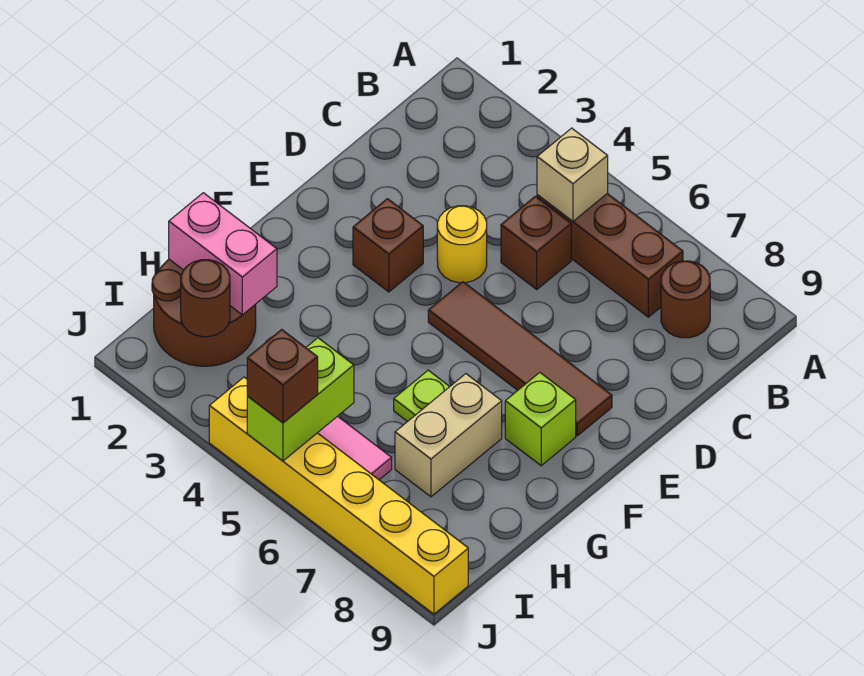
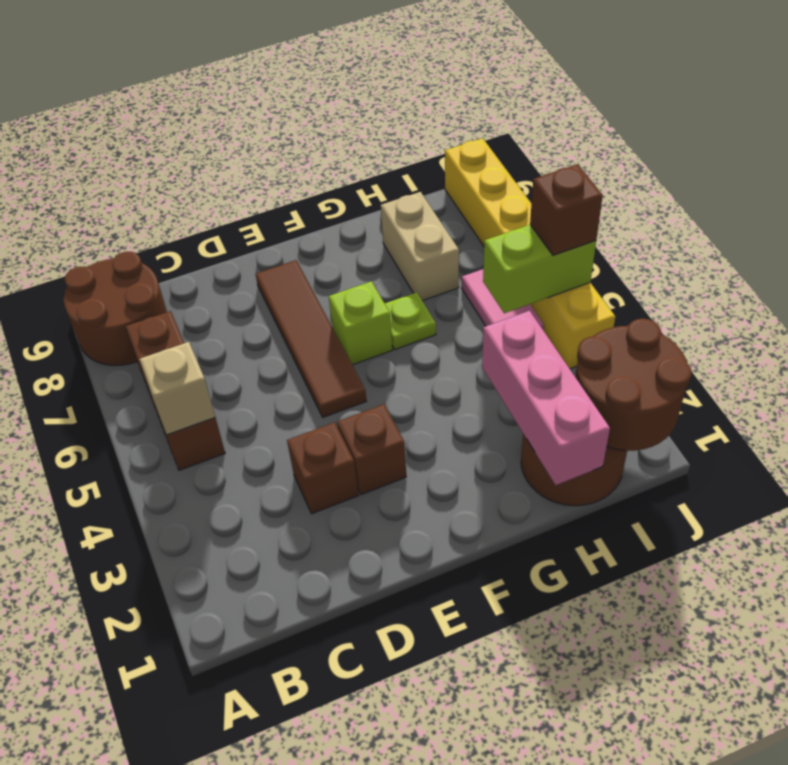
brown 1x1 round brick [661,261,710,338] -> brown 2x2 round brick [64,252,167,366]
brown 1x1 brick [501,196,571,289] -> brown 1x1 brick moved to [287,422,358,514]
yellow 1x1 round brick [437,206,487,283] -> none
lime 1x1 brick [505,373,576,466] -> lime 1x1 brick moved to [329,281,392,365]
tan 1x2 brick [395,374,502,497] -> tan 1x2 brick turned to [381,192,459,301]
pink 1x2 brick [169,193,277,315] -> pink 1x3 brick [482,311,610,485]
brown 1x1 round brick [181,260,230,337] -> brown 2x2 round brick [575,319,691,451]

